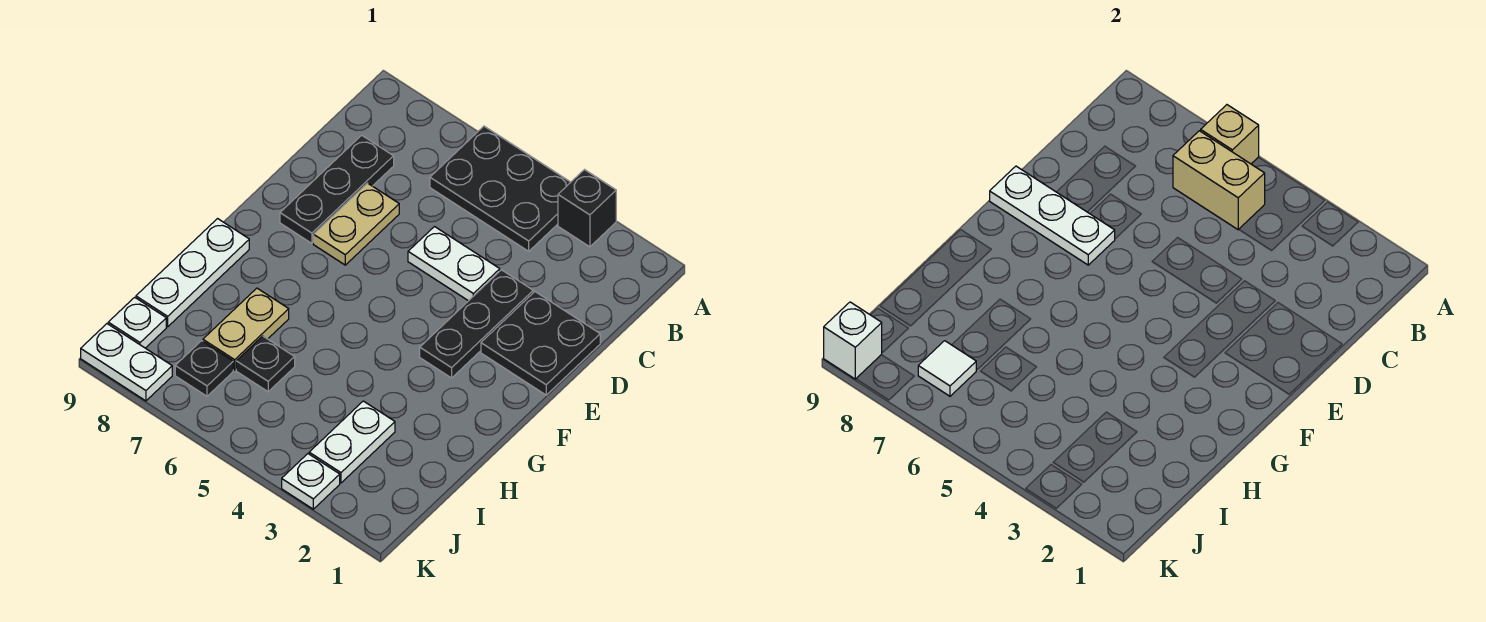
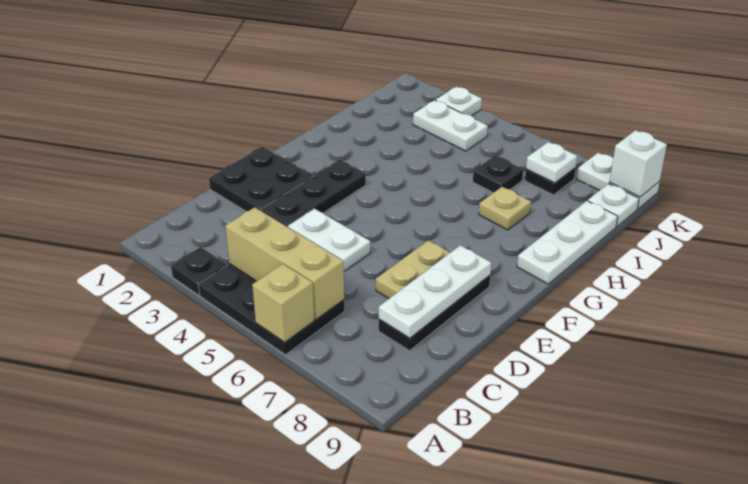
black 1x1 brick [558,170,616,247] -> black 1x1 plate [171,247,227,295]
tan 1x2 brick [1173,131,1265,230] -> tan 1x3 brick [225,207,344,319]
white 1x3 plate [990,166,1115,265] -> white 1x3 plate turned to [379,245,491,338]
tan 1x2 plate [203,288,289,370] -> tan 1x1 plate [479,187,531,230]
white 1x2 plate [309,401,395,483] -> white 1x2 plate turned to [413,100,488,151]
white 1x1 tile [918,341,976,396] -> white 1x1 plate [526,142,577,183]

